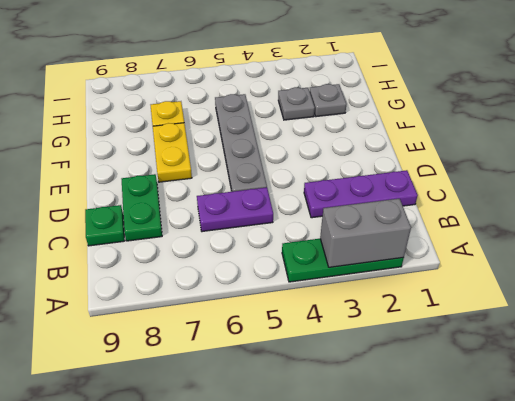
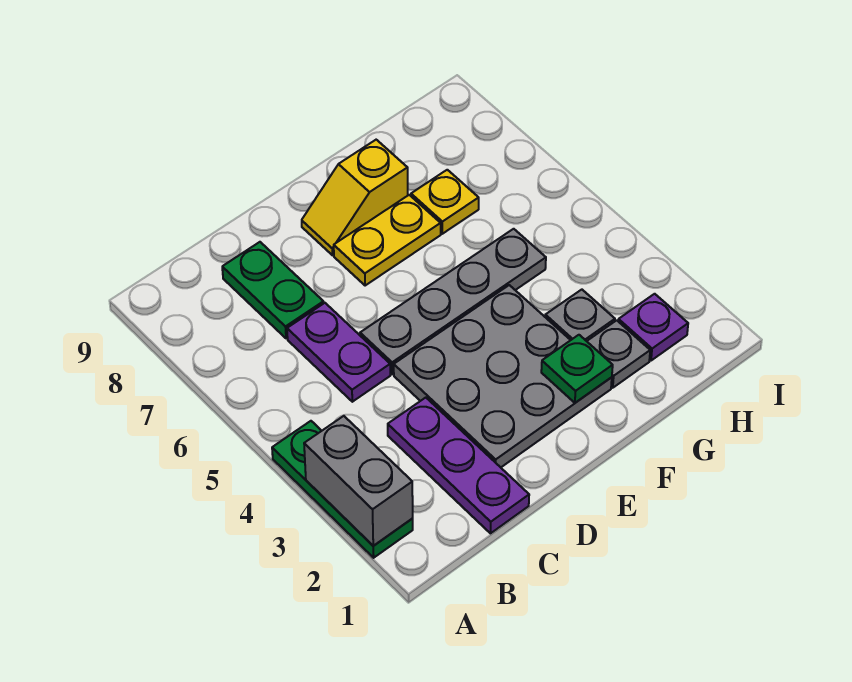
green 1x2 plate [122,174,162,241] -> green 1x2 plate turned to [222,242,324,338]
green 1x1 plate [85,205,124,246] -> green 1x1 plate moved to [541,335,613,403]
none -> grey 3x3 plate [394,285,612,467]
none -> yellow 1x2 slope [302,140,408,255]
none -> purple 1x1 plate [618,294,688,361]

